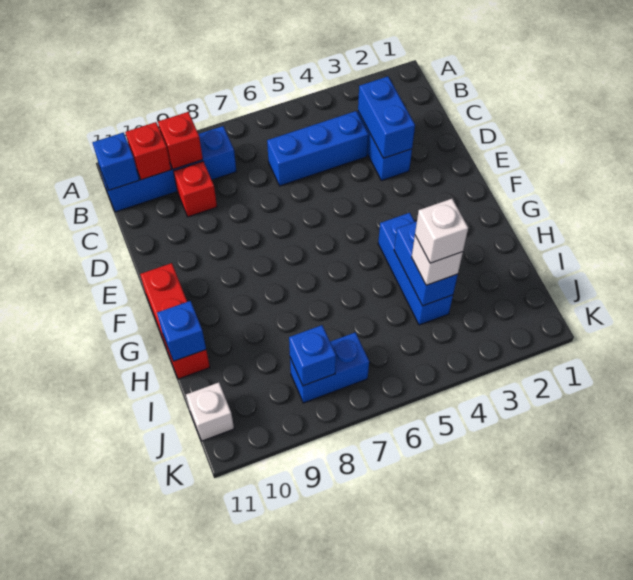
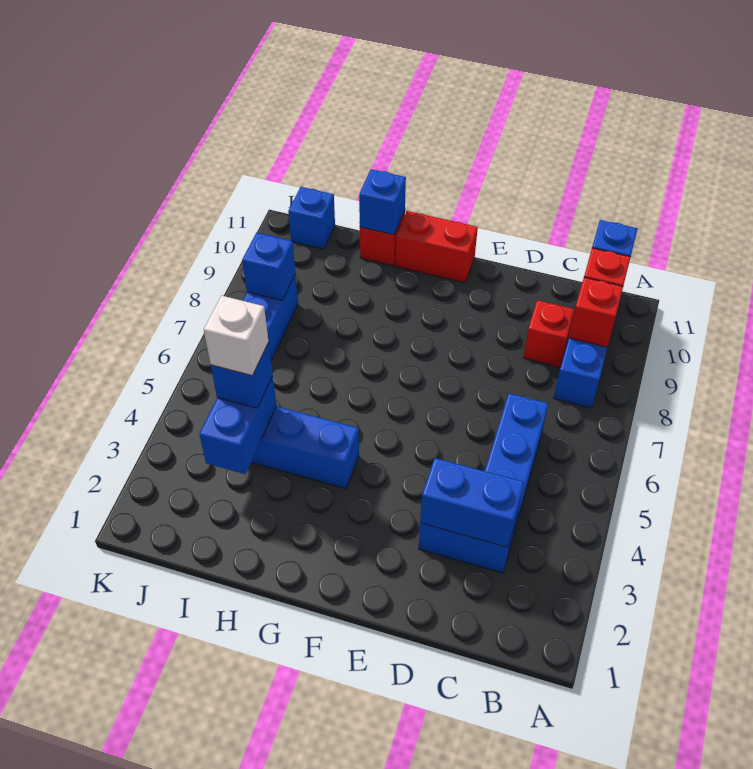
blue 1x2 brick [394,222,458,306] -> blue 1x2 brick turned to [199,376,277,474]
white 1x1 brick [412,236,463,285] -> blue 1x1 brick [211,343,273,408]
white 1x1 brick [186,382,234,441] -> blue 1x1 brick [288,187,335,249]

